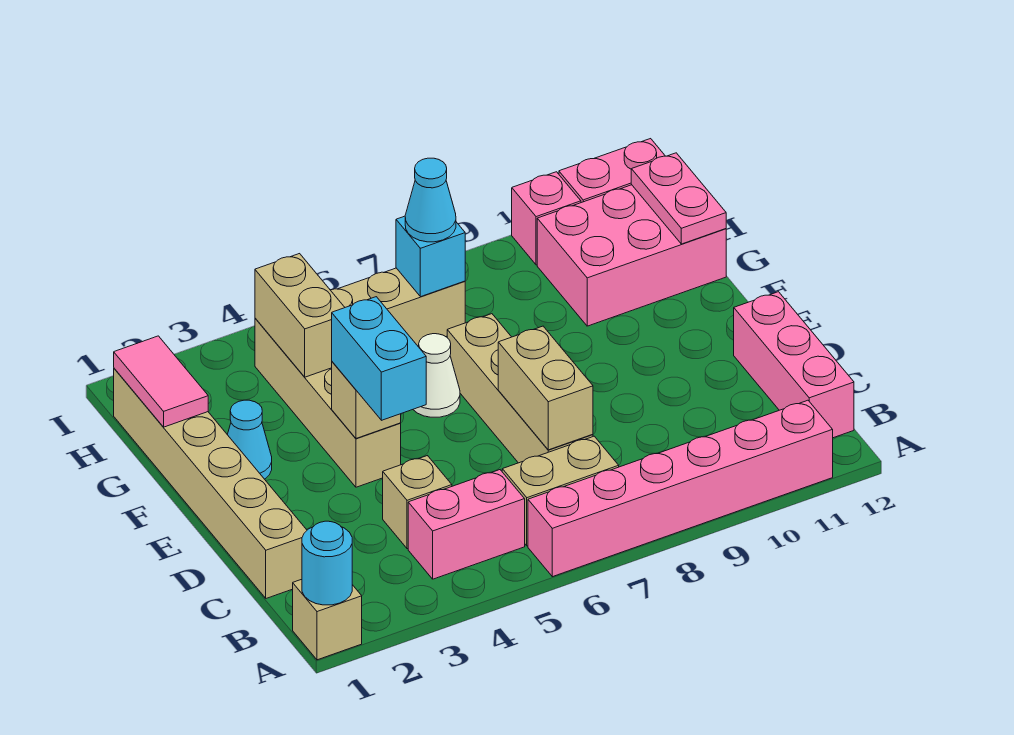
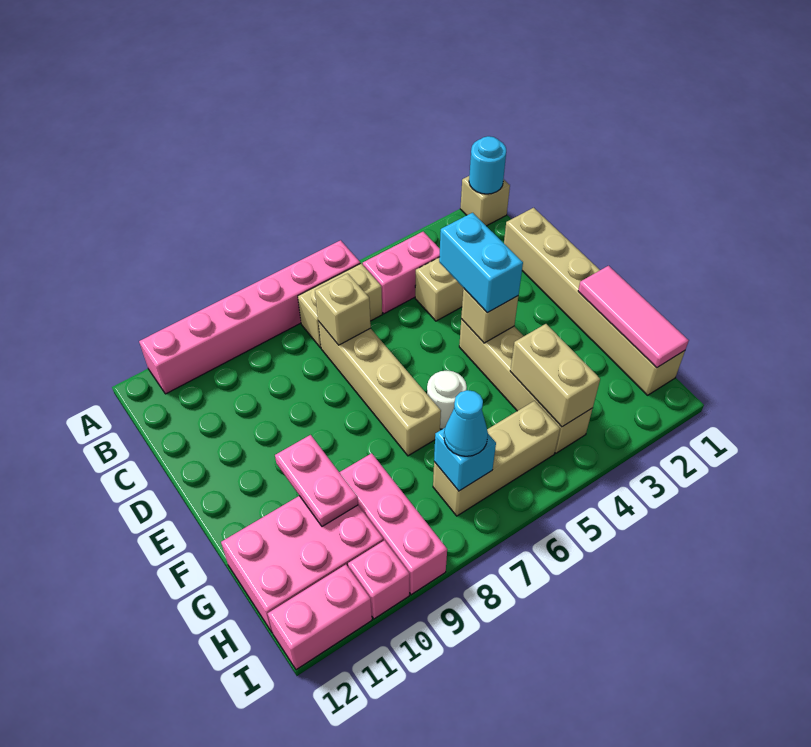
pink 1x3 brick [734,292,854,438] -> pink 1x3 brick moved to [339,453,447,595]
tan 1x2 brick [498,326,593,450] -> tan 1x1 brick [315,273,371,345]
cyan 1x1 cone [228,400,272,479] -> none
white 1x1 cone [413,334,460,417] -> white 1x1 round brick [427,371,467,429]
pink 1x2 tile [114,336,208,427] -> pink 1x3 tile [578,266,689,368]
pink 1x2 plate [631,153,726,244] -> pink 1x2 plate moved to [275,435,358,526]

